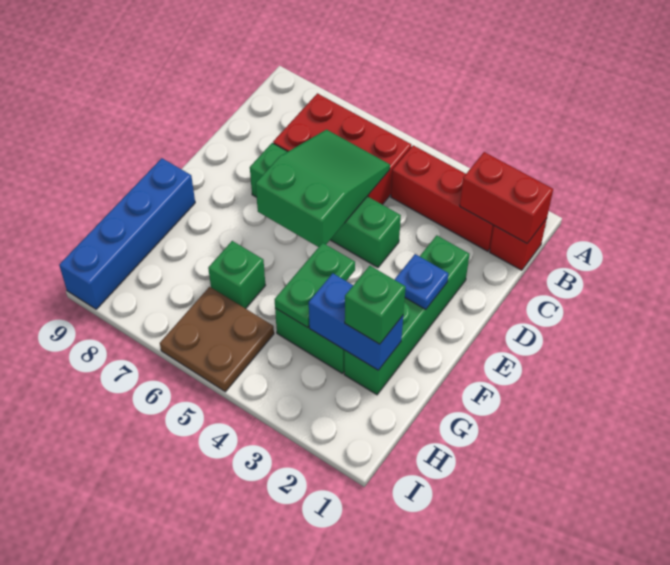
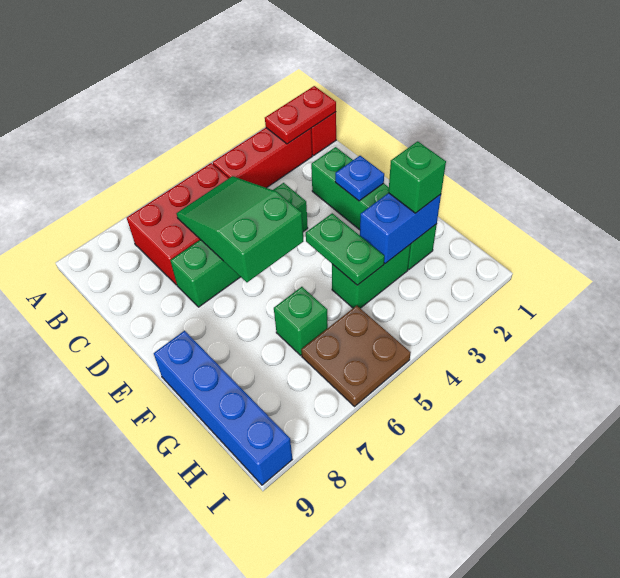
red 1x2 brick [460,152,553,243] -> red 1x2 plate [265,86,336,144]

